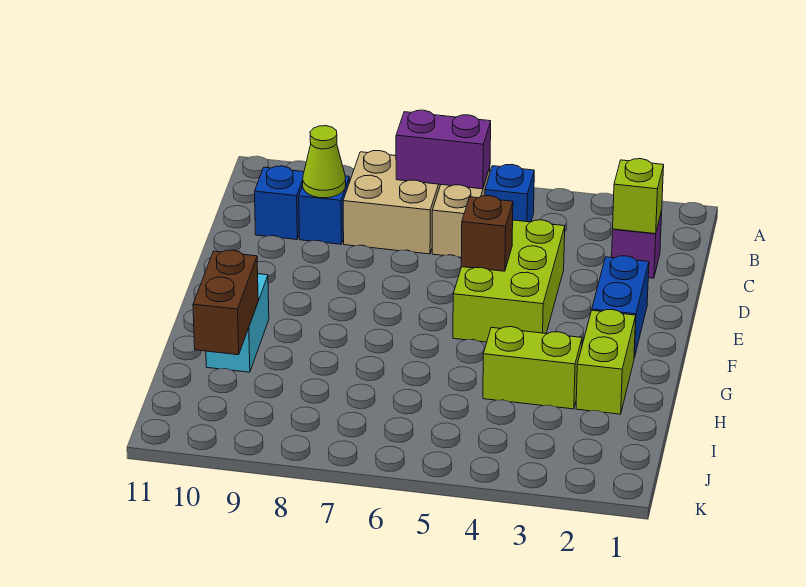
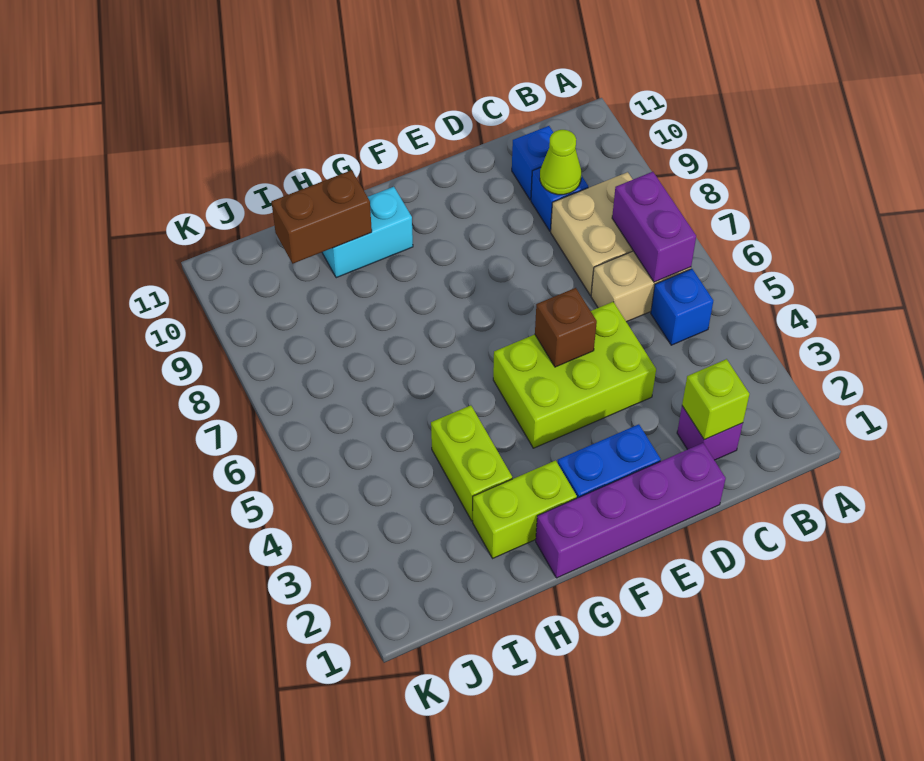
none -> purple 1x4 brick [536,443,726,578]

